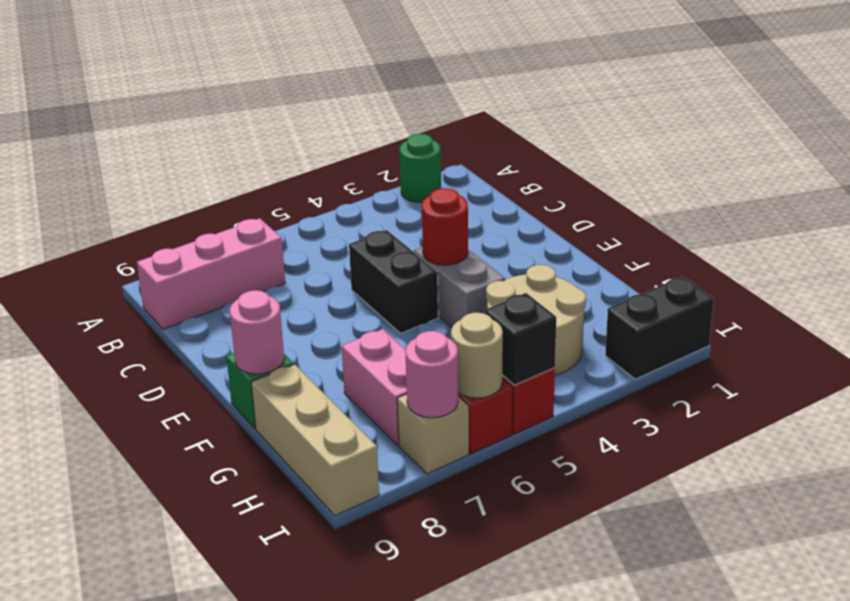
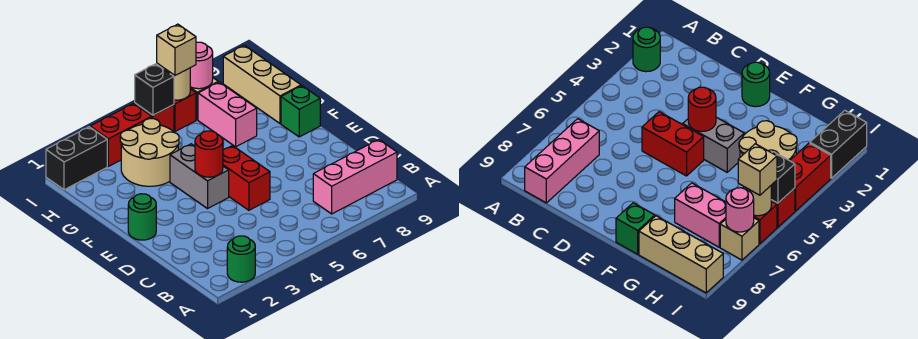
black 1x2 brick [349,230,438,333] -> red 1x2 brick [223,146,270,210]
none -> green 1x1 round brick [128,194,156,240]
pink 1x1 round brick [230,290,284,374] -> none
none -> red 1x2 brick [90,104,152,166]
none -> tan 1x1 brick [157,24,196,75]

